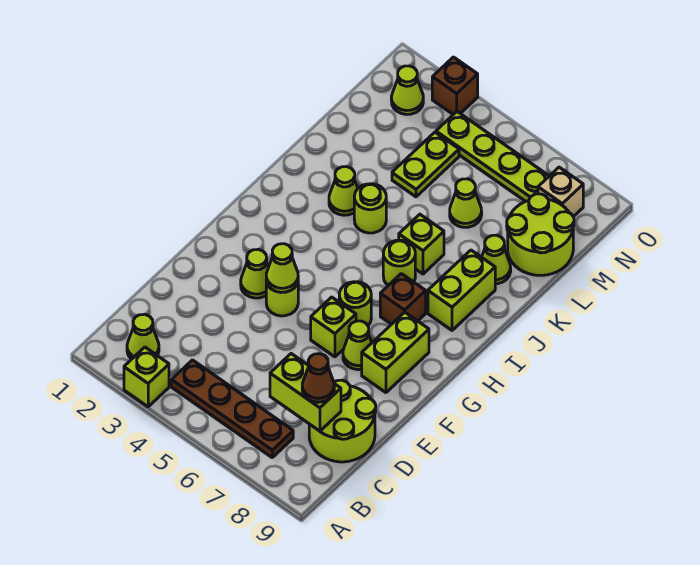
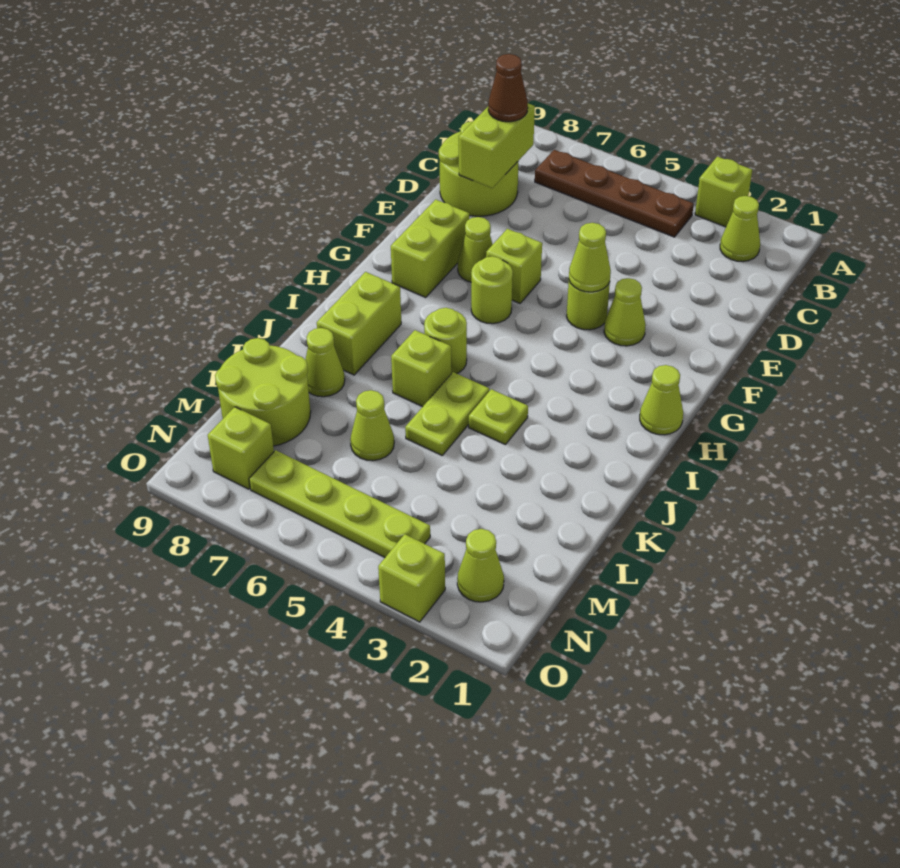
lime 1x2 brick [270,354,341,431] -> lime 1x2 brick turned to [459,104,535,188]
brown 1x1 brick [380,274,426,324] -> none
lime 1x1 cone [329,167,358,215] -> lime 1x1 cone moved to [640,365,683,435]
lime 1x1 round brick [354,184,386,233] -> lime 1x1 plate [469,389,528,445]
lime 1x2 plate [392,132,459,197] -> lime 1x2 plate moved to [405,372,489,455]
tan 1x1 brick [538,167,583,217] -> lime 1x1 brick [208,407,274,489]
brown 1x1 brick [432,57,478,114] -> lime 1x1 brick [378,534,445,622]

